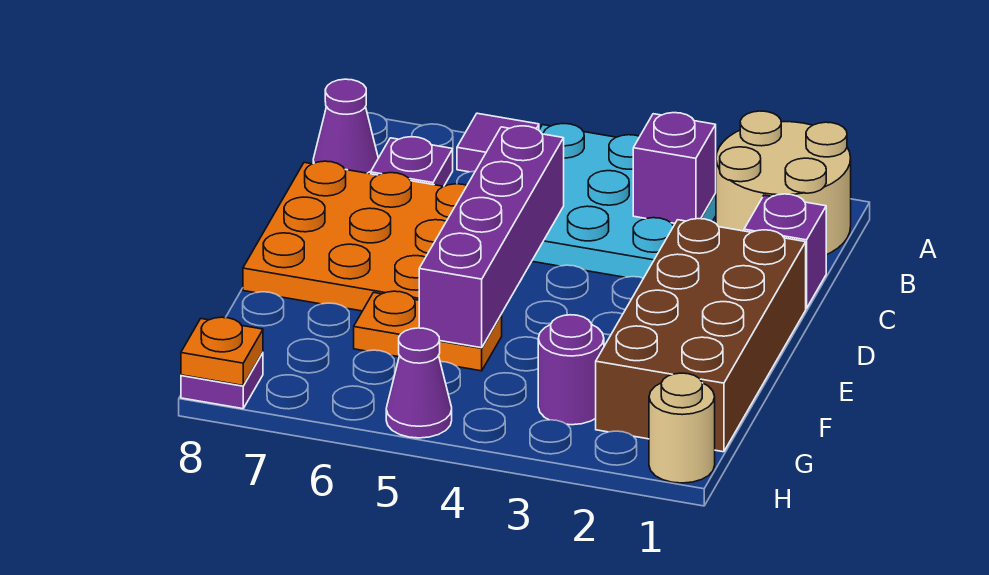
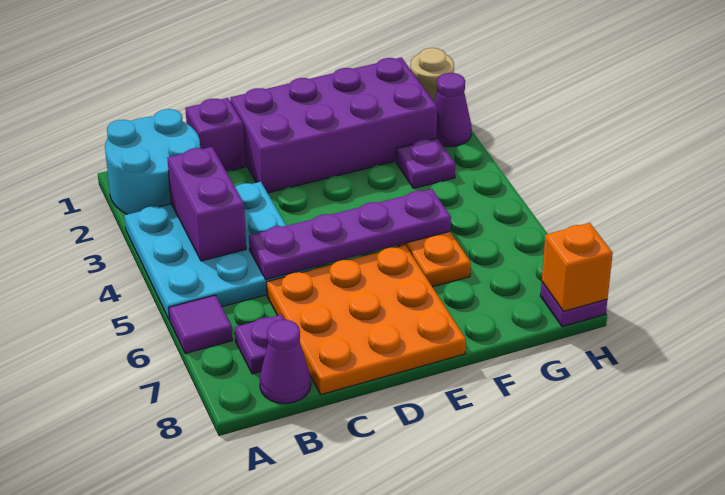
tan 2x2 round brick [716,111,851,255] -> cyan 2x2 round brick [105,109,200,214]
purple 1x1 brick [633,113,716,223] -> purple 1x2 brick [167,147,246,261]
purple 1x4 brick [419,126,564,348] -> purple 1x4 plate [249,189,451,280]
brown 2x4 brick [596,219,806,452] -> purple 2x4 brick [230,58,437,193]
purple 1x1 round brick [538,315,604,425] -> purple 1x1 plate [396,138,455,188]
purple 1x1 cone [386,328,452,438] -> purple 1x1 cone moved to [434,73,471,147]
orange 1x1 plate [181,317,263,386] -> orange 1x1 brick [542,223,613,311]

